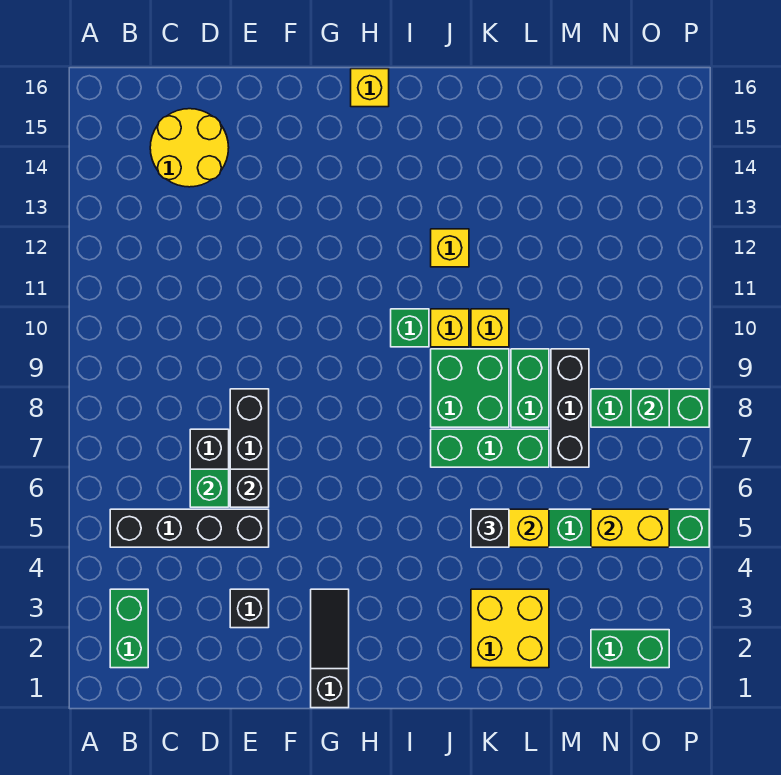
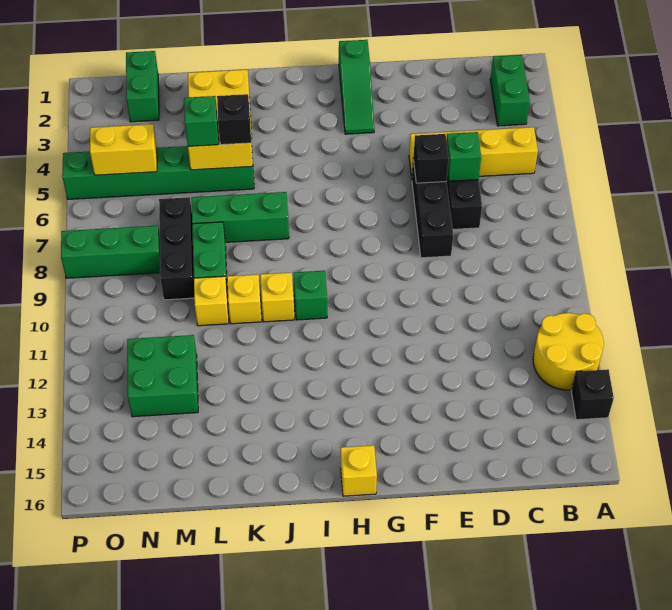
black 1x4 brick [110,509,269,547] -> yellow 1x4 brick [409,127,538,177]
yellow 2x2 round brick [150,109,229,187] -> yellow 2x2 round brick moved to [533,313,604,390]
black 1x1 brick [230,589,269,628] -> black 1x1 brick moved to [571,369,614,420]
black 1x3 slope [311,589,349,708] -> green 1x3 slope [339,40,374,134]
green 2x2 brick [431,349,509,427] -> green 2x2 brick moved to [127,335,198,417]
yellow 1x1 brick [431,229,469,267] -> yellow 1x1 brick moved to [194,276,229,326]
green 1x2 brick [591,630,669,668] -> green 1x2 brick turned to [126,51,159,122]
green 1x1 brick [631,389,669,427] -> green 1x1 brick moved to [184,96,219,146]

